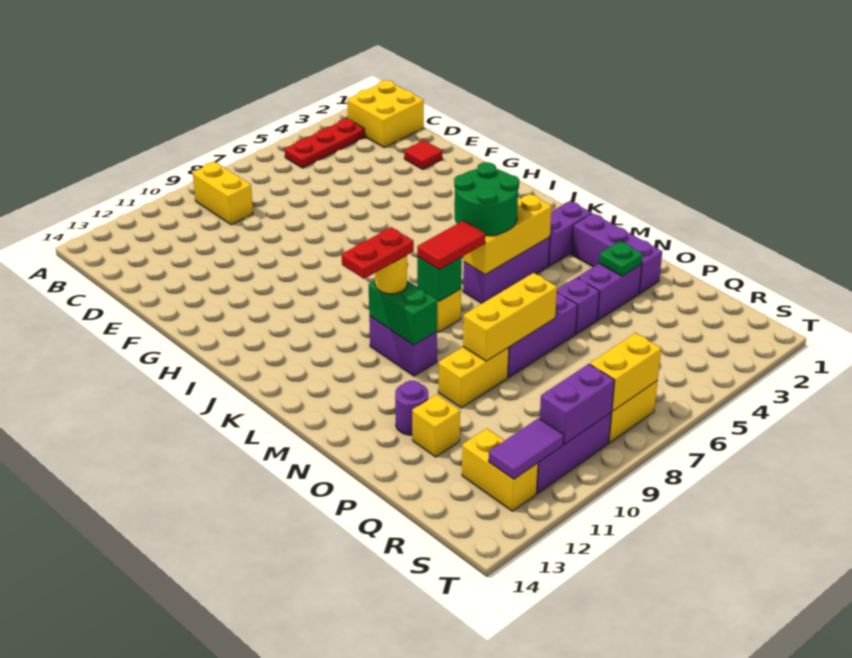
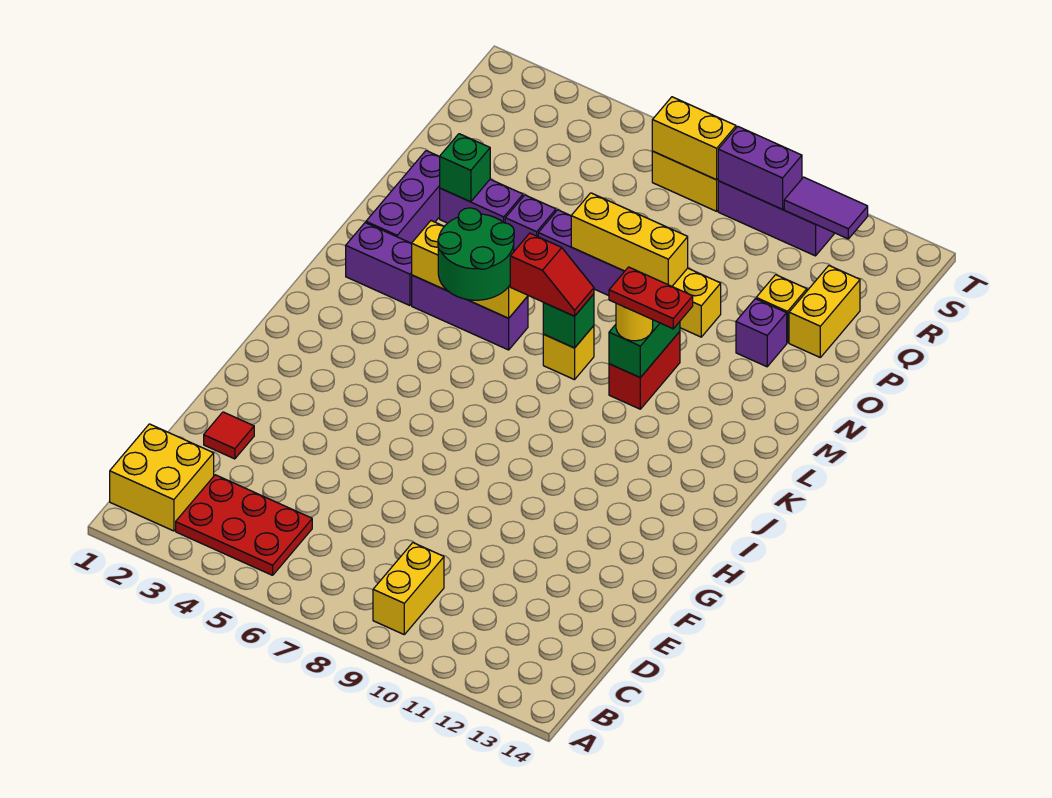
red 1x3 plate [285,119,365,168] -> red 2x3 plate [176,475,312,575]
red 1x2 tile [417,221,485,270] -> red 1x2 slope [510,233,594,316]
purple 1x2 brick [369,316,437,376] -> red 1x2 brick [609,332,680,409]
green 1x1 plate [599,241,643,276] -> green 1x1 brick [440,134,490,202]
purple 1x1 round brick [395,381,428,435] -> purple 1x1 brick [736,299,787,367]
yellow 1x2 brick [462,428,538,511] -> yellow 1x2 brick moved to [789,266,860,357]

